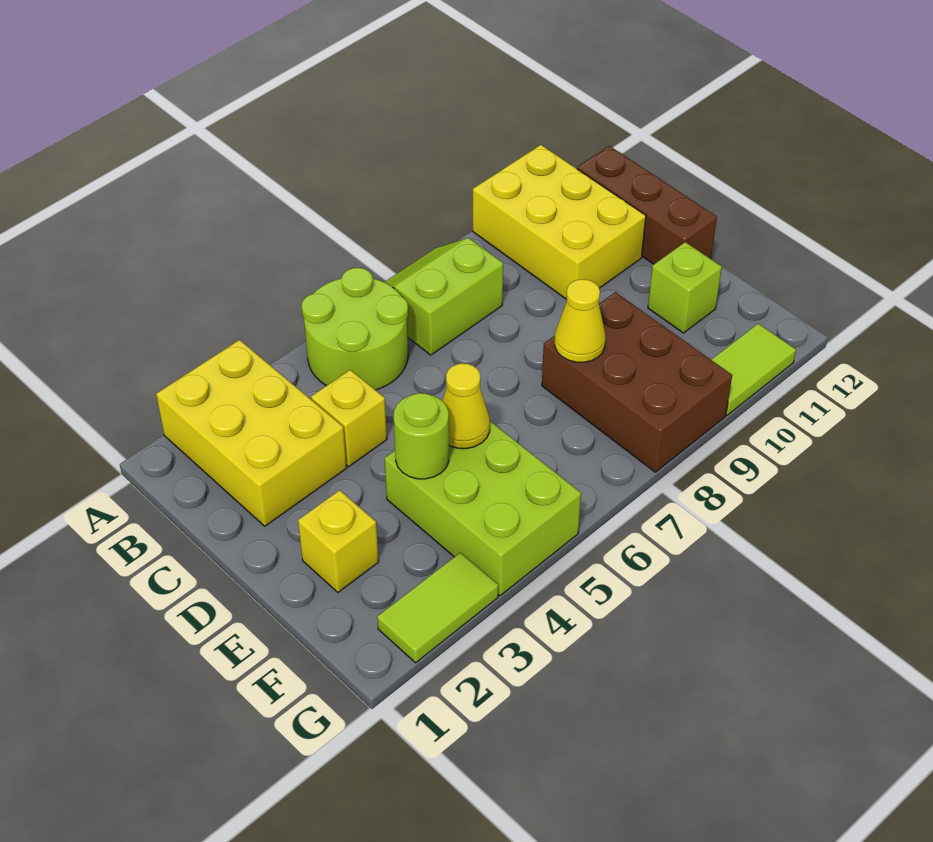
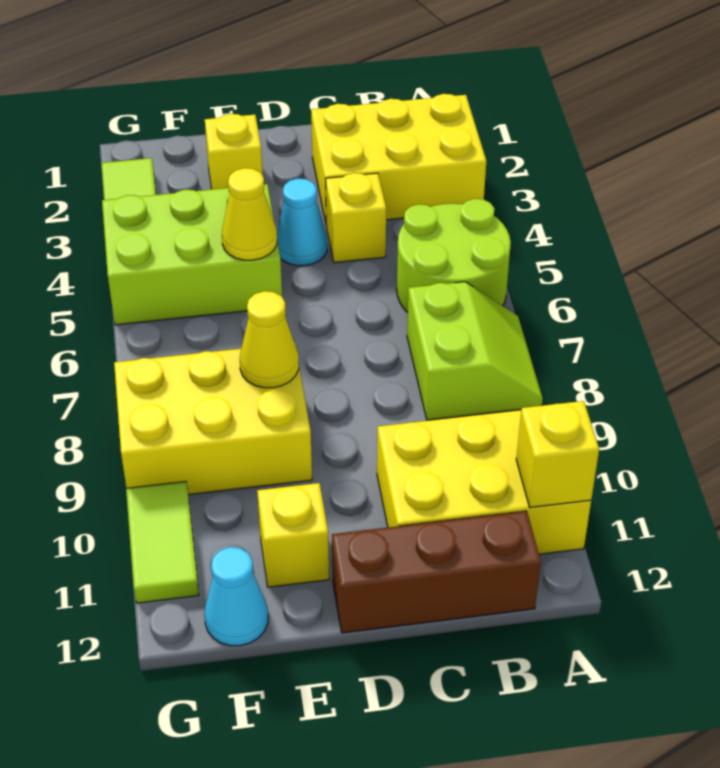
none -> yellow 1x1 brick [516,401,599,507]
none -> cyan 1x1 cone [277,178,327,266]
lime 1x1 round brick [394,393,449,479] -> none
brown 2x3 brick [542,292,732,472] -> yellow 2x3 brick [114,344,312,495]
lime 1x1 brick [648,242,722,333] -> yellow 1x1 brick [257,483,329,587]
none -> cyan 1x1 cone [204,547,268,646]

